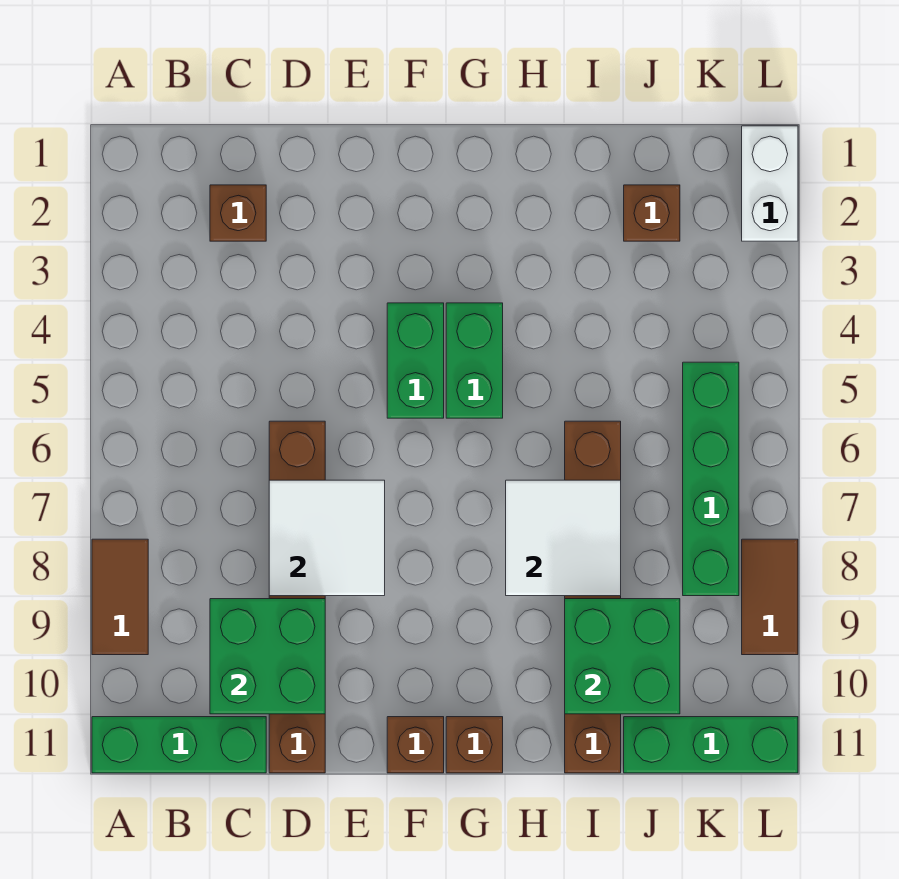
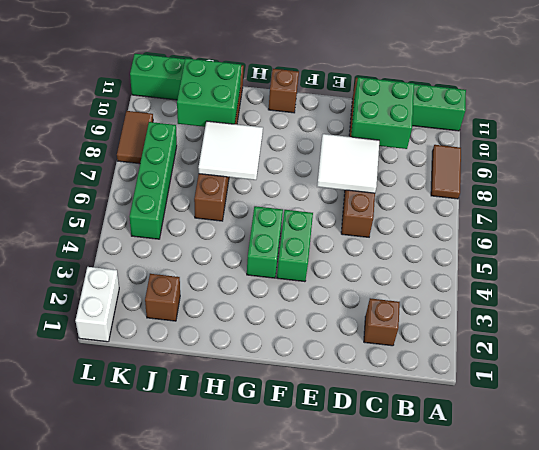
brown 1x1 brick [387,717,444,773] -> none

